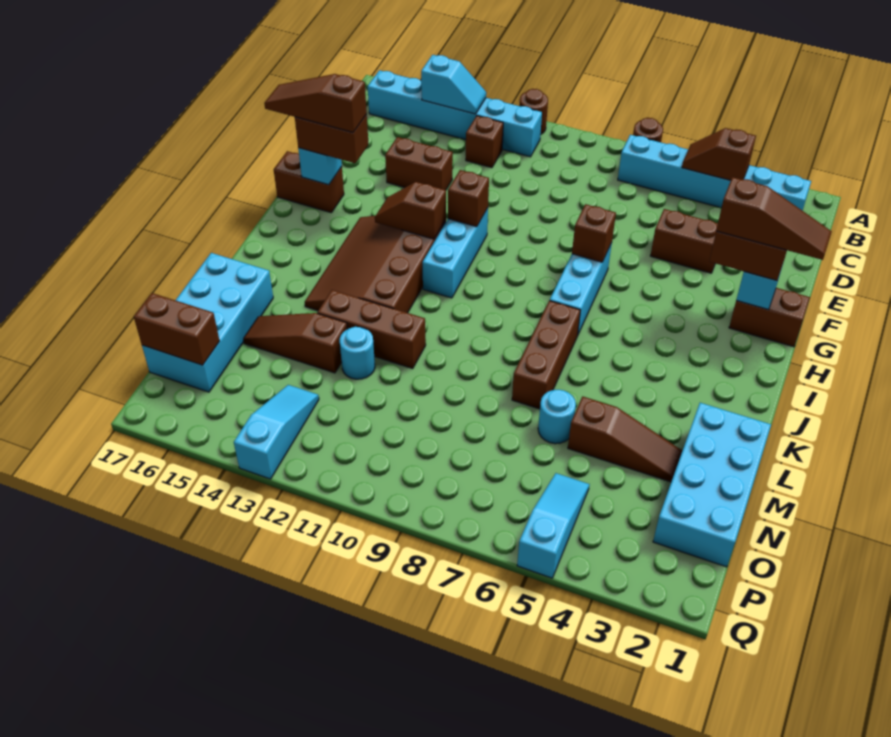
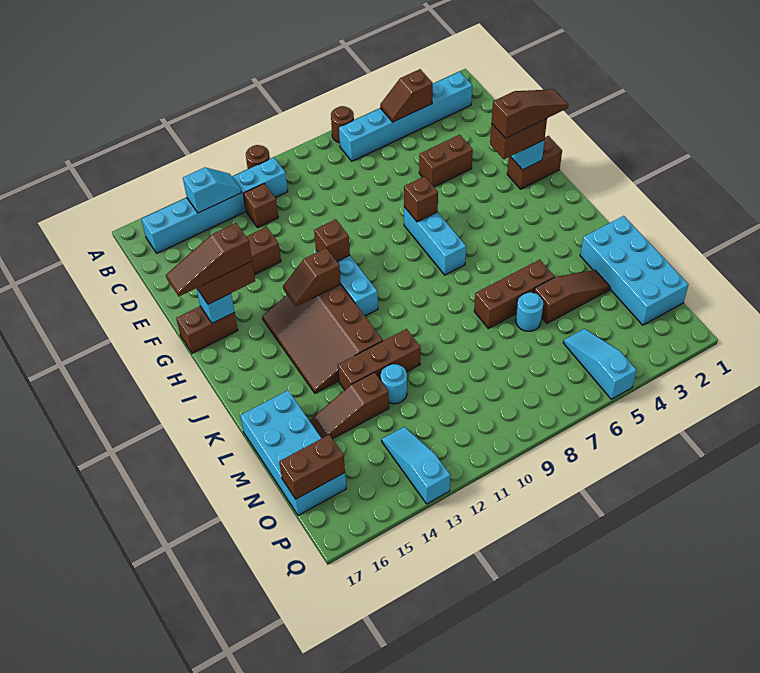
brown 1x3 brick [512,301,580,409] -> brown 1x3 brick turned to [474,260,555,328]

